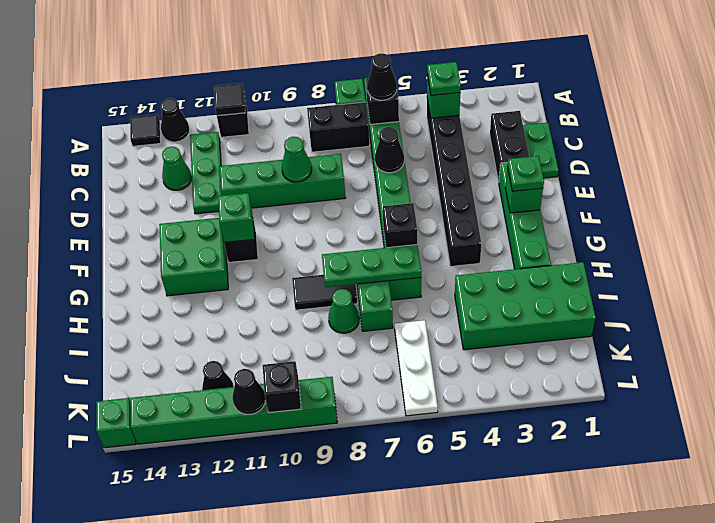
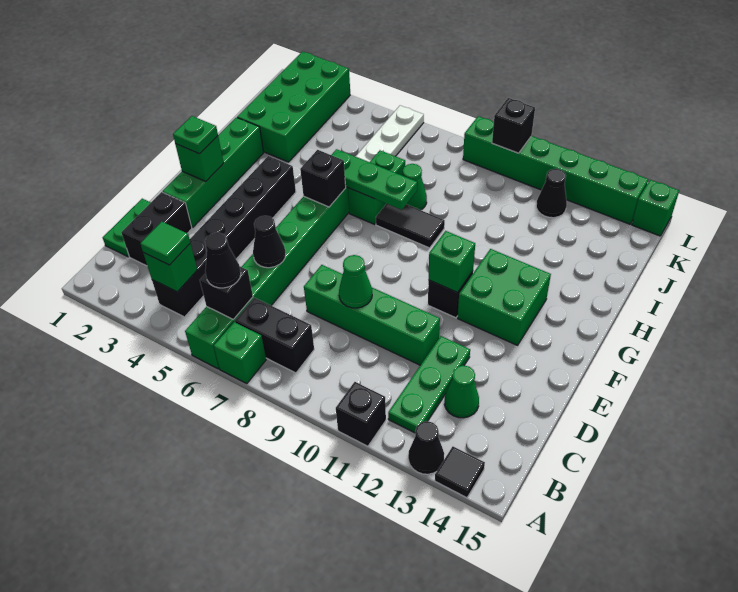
black 1x1 tile [214,83,245,116] -> none
green 1x1 plate [427,62,461,96] -> green 1x1 tile [140,221,190,265]
green 2x4 brick [455,262,596,350] -> green 2x4 brick turned to [237,52,350,162]
black 1x1 cone [232,369,266,415] -> none

